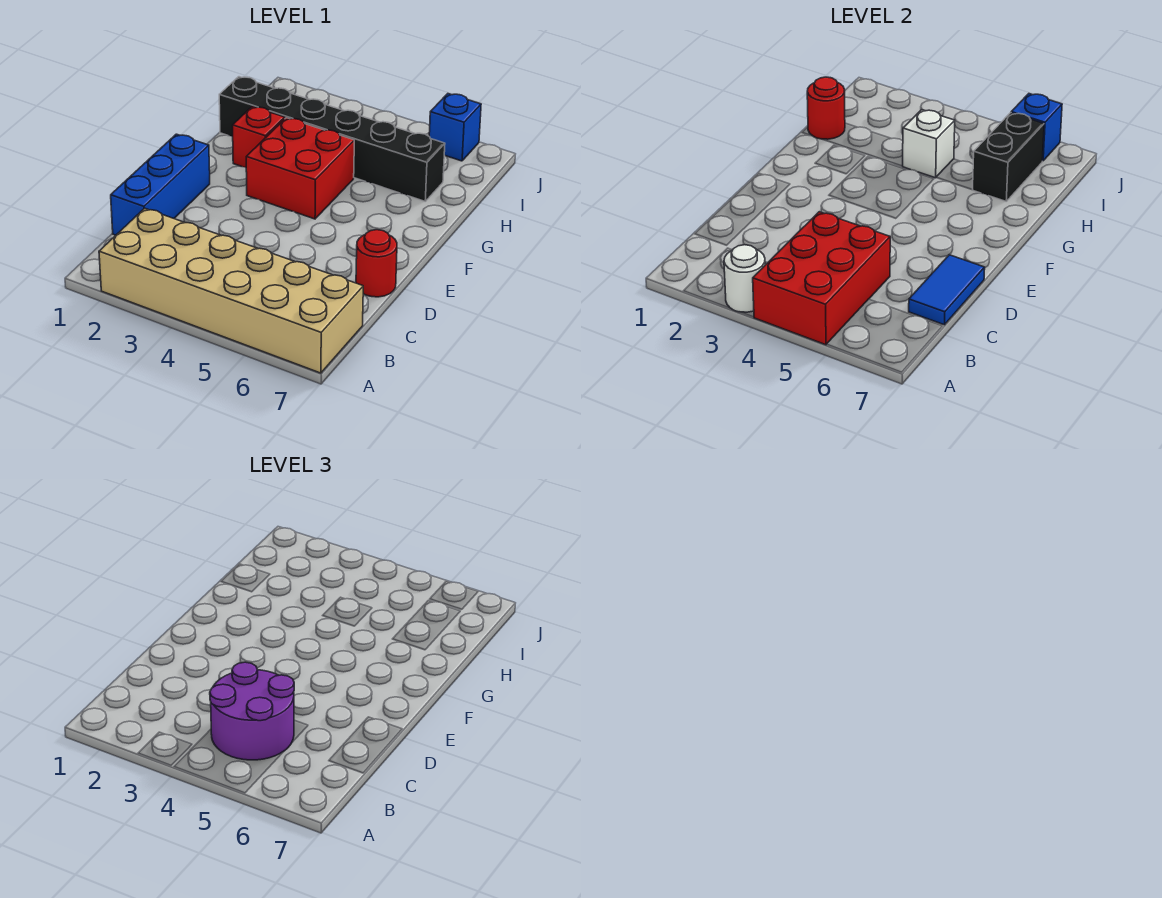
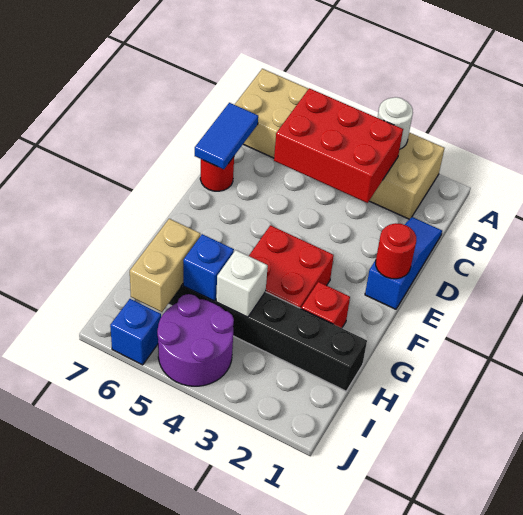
red 2x3 brick [753,212,890,345] -> red 2x3 brick turned to [274,88,403,203]
purple 2x2 round brick [210,662,294,760] -> purple 2x2 round brick moved to [157,294,234,386]
blue 1x3 brick [111,134,210,235] -> blue 1x3 slope [365,217,442,309]
red 1x1 round brick [807,77,845,139] -> red 1x1 round brick moved to [376,223,416,279]
black 1x2 brick [973,113,1044,201] -> tan 1x2 brick [130,219,200,312]
blue 1x1 brick [1011,94,1062,161] -> blue 1x1 brick moved to [183,234,234,301]

